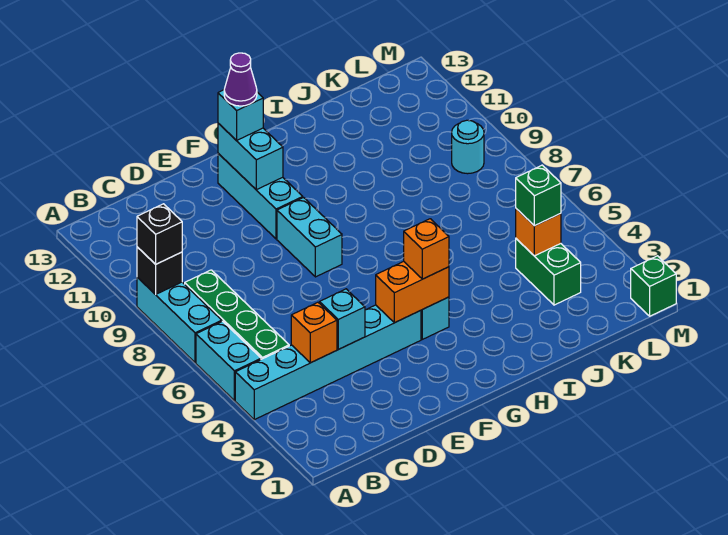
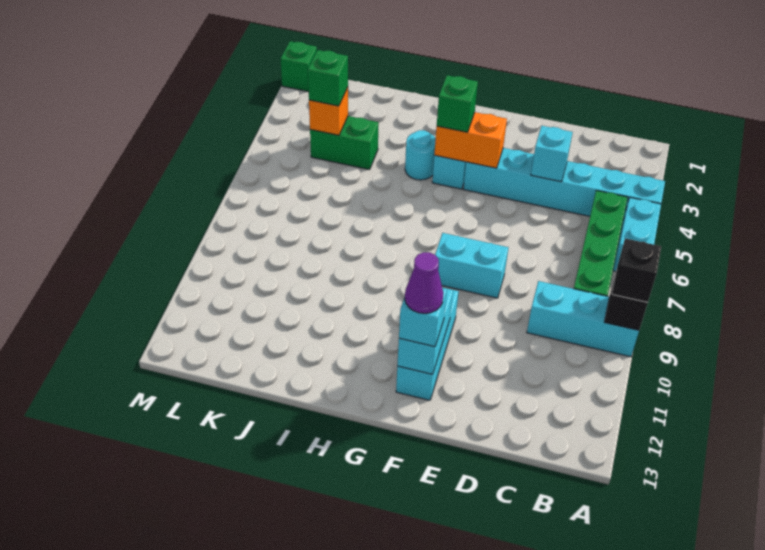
cyan 1x3 brick [137,277,222,363] -> cyan 1x3 brick turned to [527,281,639,357]
orange 1x1 brick [291,302,337,363] -> none
cyan 1x2 brick [277,198,342,277] -> cyan 1x2 brick turned to [435,233,509,298]
orange 1x1 brick [404,219,449,279] -> green 1x1 brick [437,75,478,132]
green 1x2 brick [516,239,581,305] -> green 1x2 brick turned to [310,116,379,170]
cyan 1x1 round brick [452,120,484,174] -> cyan 1x1 round brick moved to [405,130,436,180]

